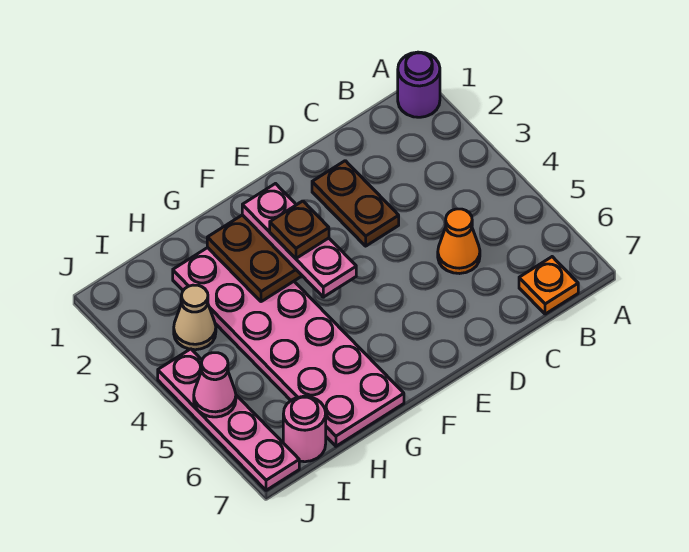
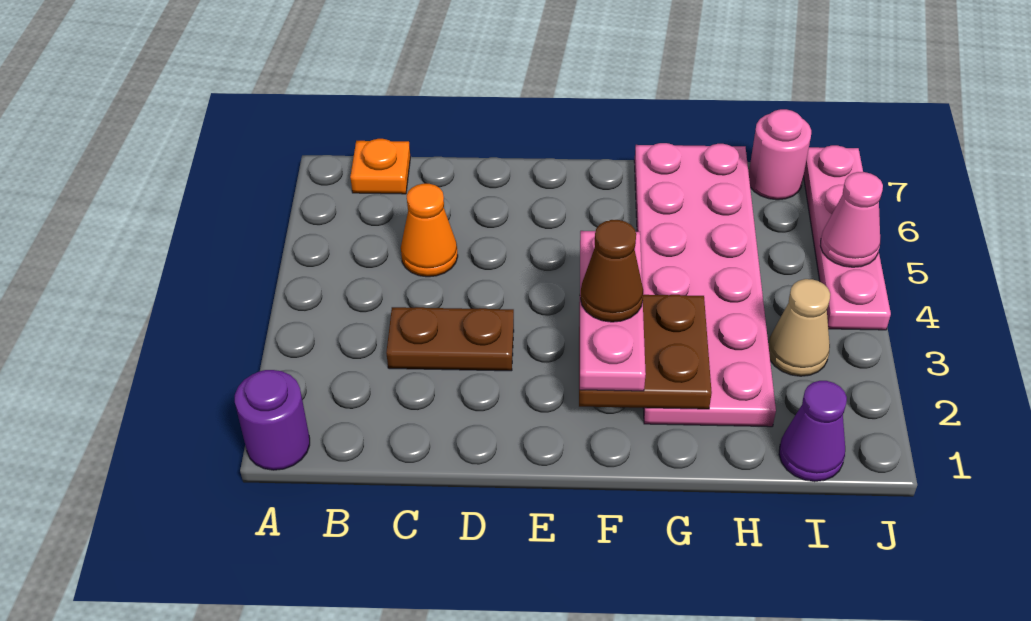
brown 1x2 plate [312,161,399,246] -> brown 1x2 plate turned to [386,307,514,371]
brown 1x1 plate [270,201,329,258] -> brown 1x1 cone [580,220,643,322]
none -> purple 1x1 cone [779,381,847,482]

